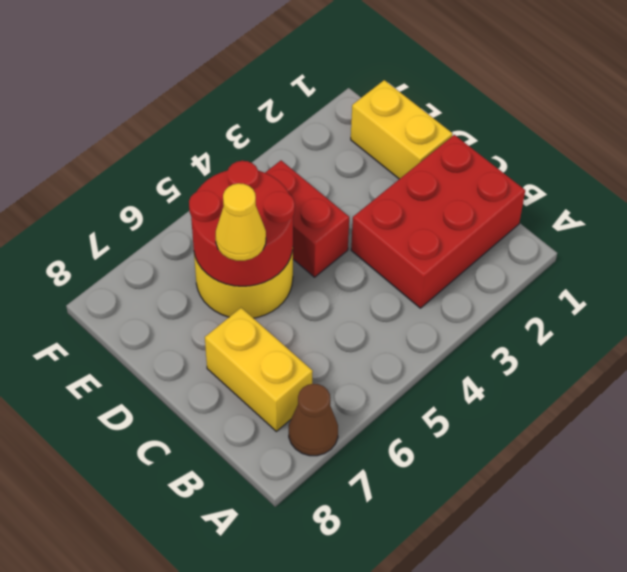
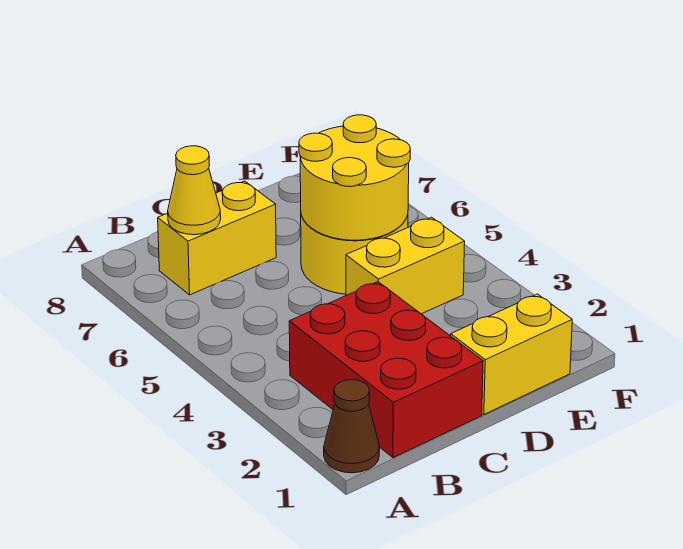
brown 1x1 cone [289,384,338,456] -> brown 1x1 cone moved to [324,380,380,473]
red 1x2 brick [265,161,349,277] -> yellow 1x2 brick [346,217,465,314]
red 2x2 round brick [189,161,295,286] -> yellow 2x2 round brick [299,115,410,240]
yellow 1x1 cone [216,183,266,261] -> yellow 1x1 cone moved to [168,146,221,235]

